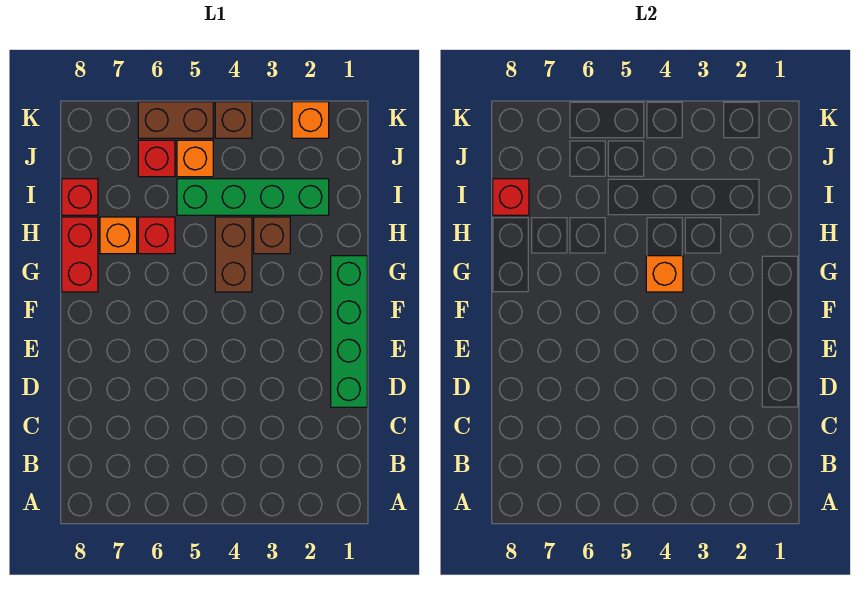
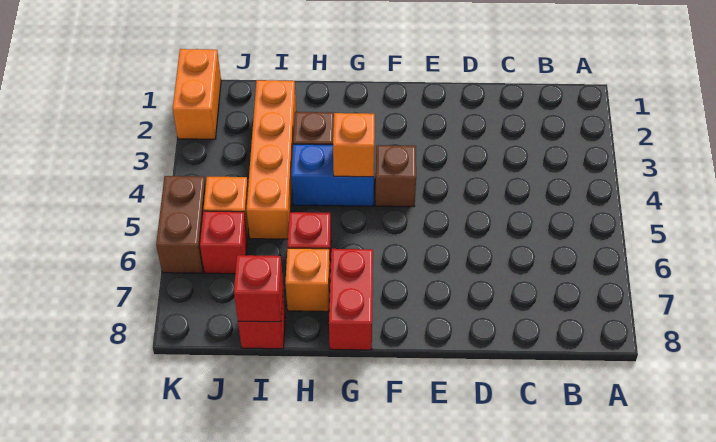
green 1x4 brick [331,256,367,407] -> none
brown 1x2 brick [215,217,252,292] -> blue 1x2 brick [291,144,374,206]
red 1x2 brick [62,217,98,292] -> red 1x2 brick turned to [329,249,373,350]
green 1x4 brick [177,179,329,215] -> orange 1x4 brick [246,80,296,239]
orange 1x1 brick [292,102,329,138] -> orange 1x2 brick [173,49,221,139]
brown 1x1 brick [215,102,252,138] -> brown 1x1 brick moved to [375,145,416,207]

